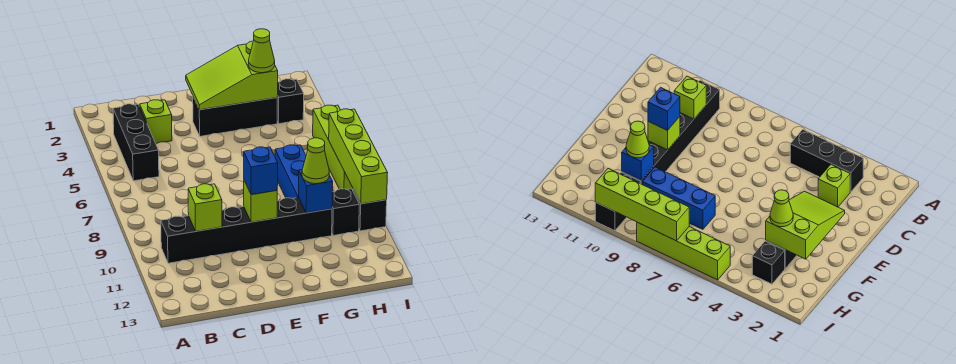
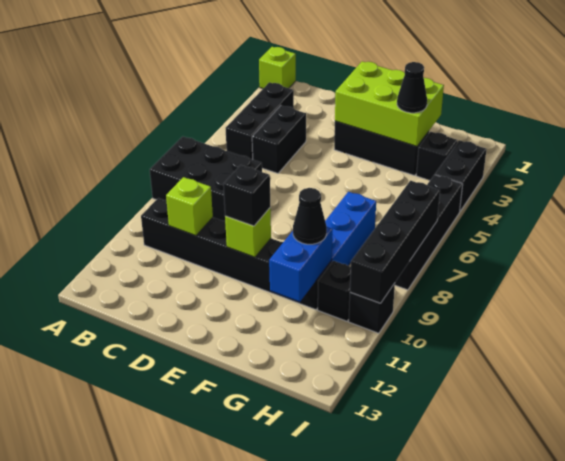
none -> black 2x3 brick [150,136,262,221]
lime 1x1 brick [140,100,172,143] -> lime 1x1 brick moved to [259,47,296,89]
none -> black 1x2 brick [252,106,306,173]
lime 2x3 slope [186,41,278,110] -> lime 2x3 brick [335,61,444,146]
blue 1x1 brick [244,147,278,195] -> black 1x1 brick [223,165,270,226]
lime 1x1 cone [248,29,275,73] -> black 1x1 cone [397,62,427,113]
blue 1x1 brick [298,170,333,213] -> blue 1x2 brick [269,227,333,302]
lime 1x1 cone [302,138,329,184] -> black 1x1 cone [293,188,327,244]
none -> black 1x2 brick [435,140,487,211]
lime 1x4 brick [313,105,353,190] -> black 1x4 brick [395,175,463,290]
lime 1x4 brick [329,109,388,204] -> black 1x4 brick [350,181,440,303]

